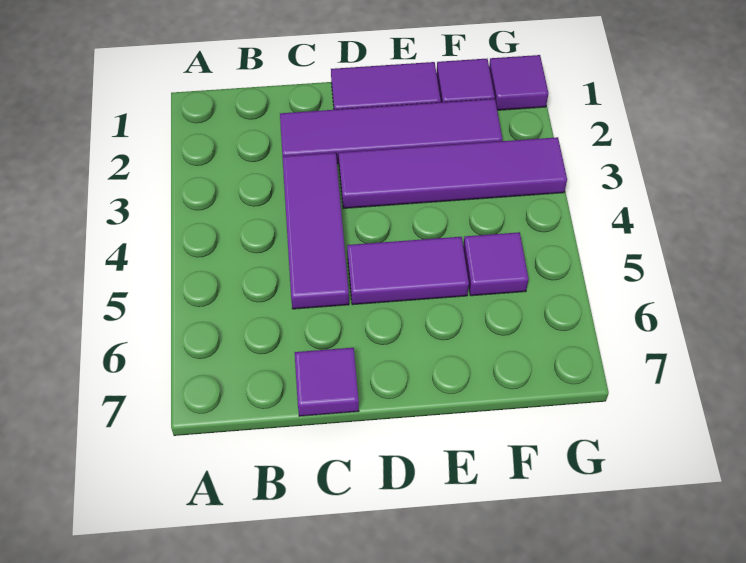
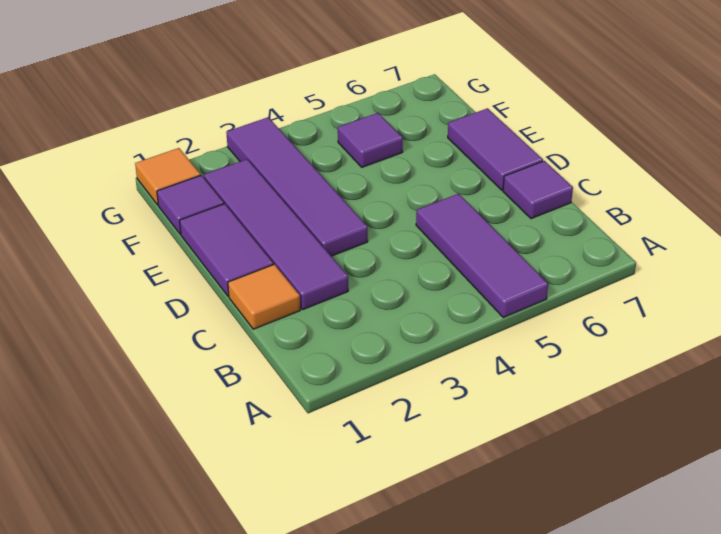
none -> orange 1x1 tile [228,264,300,329]
purple 1x3 tile [282,153,349,309] -> purple 1x3 tile turned to [416,194,548,317]
purple 1x2 tile [347,237,469,305] -> purple 1x2 tile moved to [448,108,543,190]
purple 1x1 tile [489,55,548,110] -> orange 1x1 tile [135,148,201,205]

